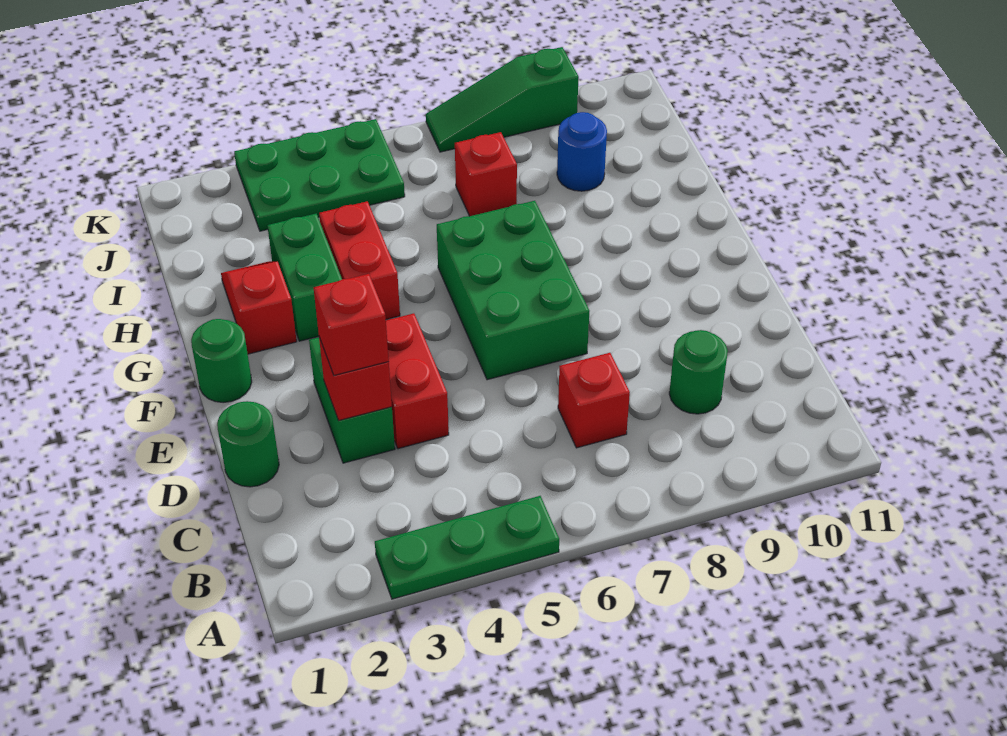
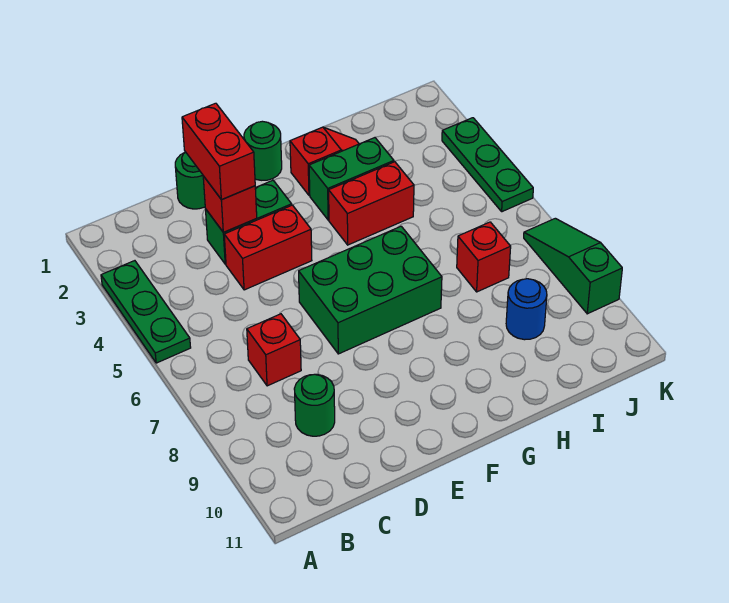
red 1x1 brick [313,274,389,375] -> red 1x2 brick [182,103,255,200]
green 2x3 plate [234,119,405,231] -> green 1x3 plate [442,118,533,212]

